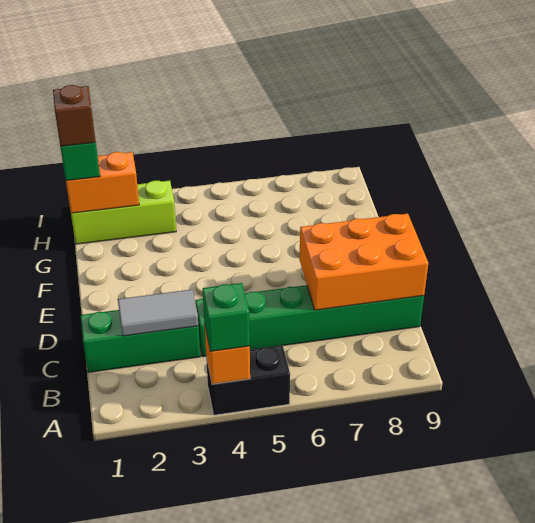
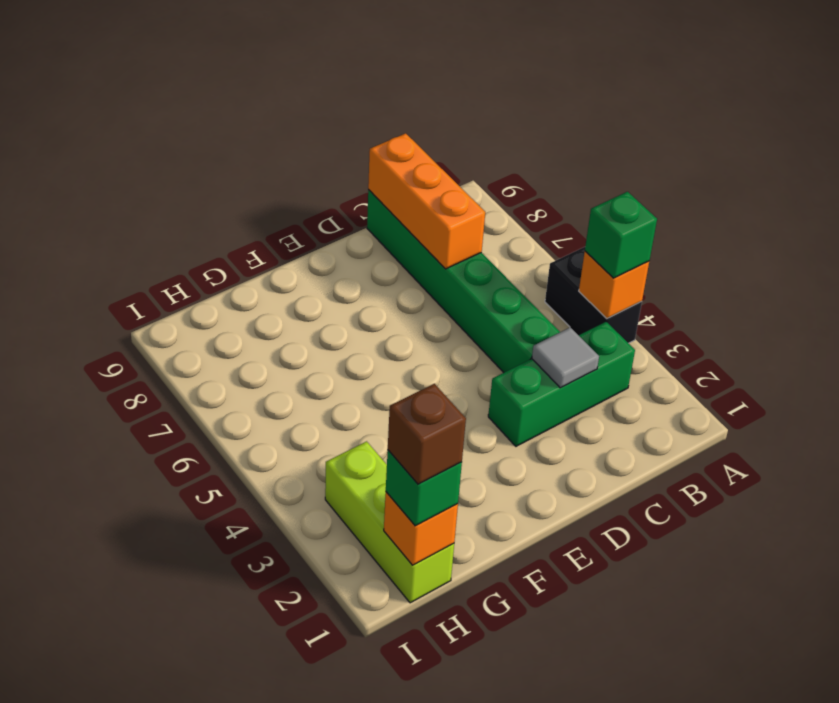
green 1x3 brick [80,310,200,372] -> green 1x3 brick turned to [488,322,635,446]
grey 1x2 tile [118,289,198,336] -> grey 1x1 tile [532,327,599,388]
orange 2x3 brick [299,214,428,310] -> orange 1x3 brick [368,133,485,269]
orange 1x2 brick [66,152,139,213] -> orange 1x1 brick [384,492,458,565]

